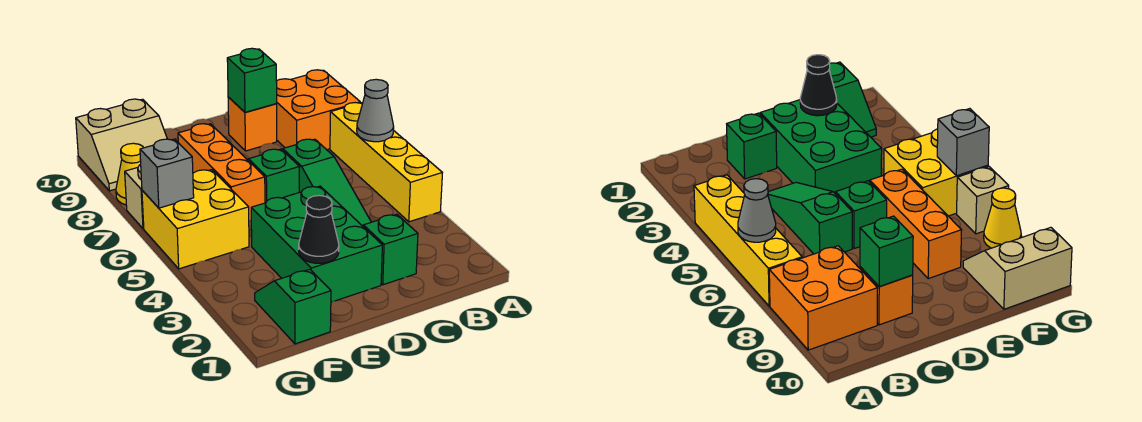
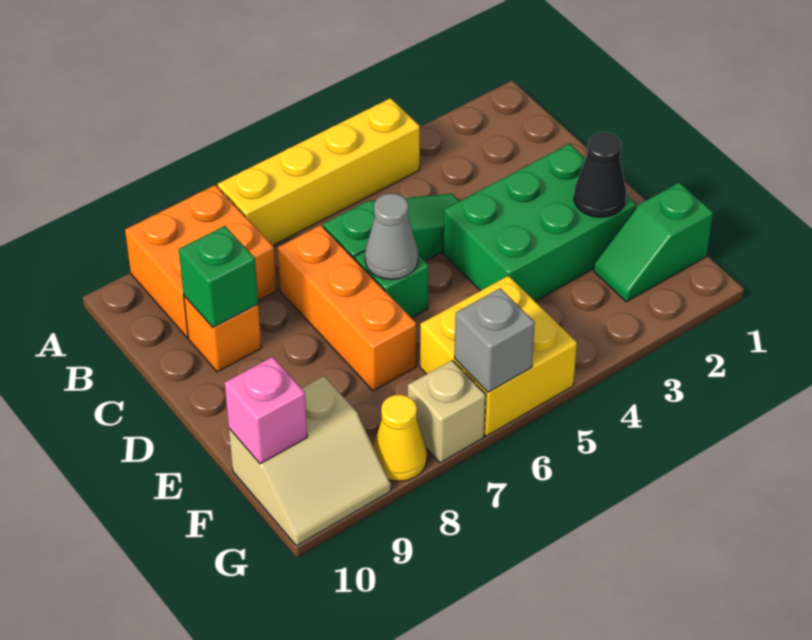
grey 1x1 cone [357,79,394,142] -> grey 1x1 cone moved to [365,193,418,280]
green 1x1 brick [363,214,418,285] -> none
orange 1x3 brick [178,124,265,221] -> orange 1x3 brick turned to [278,225,416,391]
tan 2x2 slope [76,99,167,191] -> tan 2x2 slope turned to [229,376,391,546]
none -> pink 1x1 brick [225,357,307,464]

